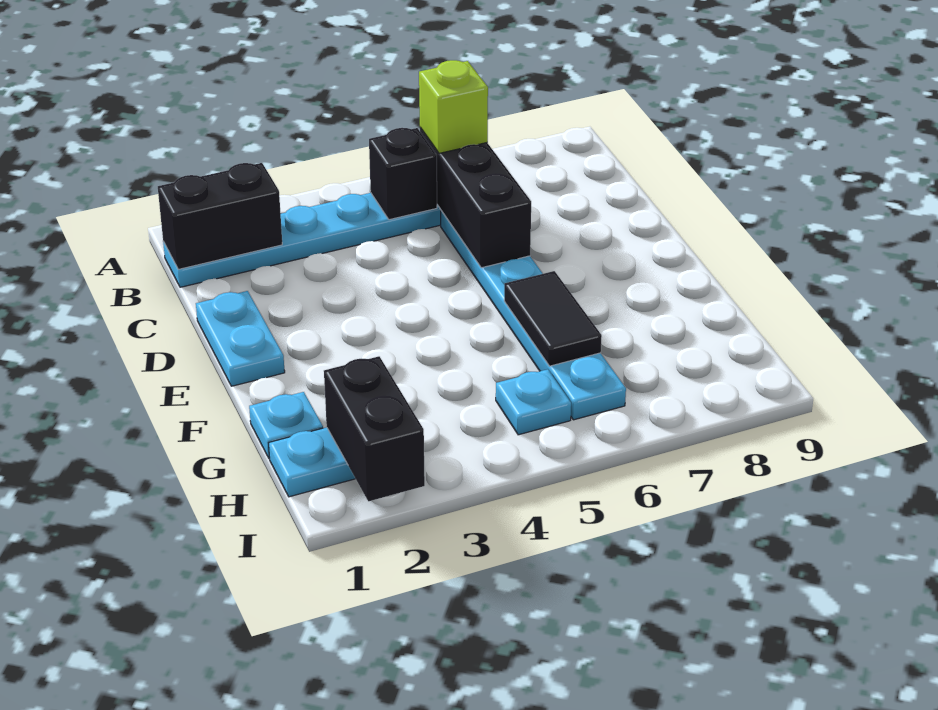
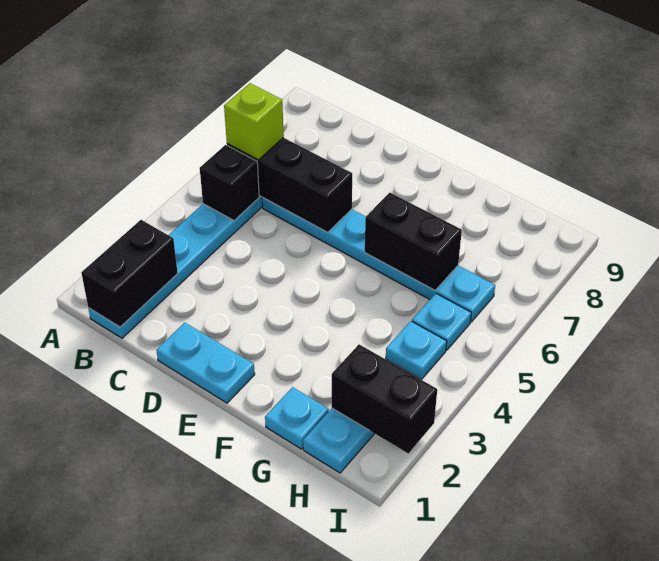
black 1x2 tile [504,271,602,366] -> black 1x2 brick [365,193,462,290]
none -> cyan 1x1 plate [386,321,447,379]

